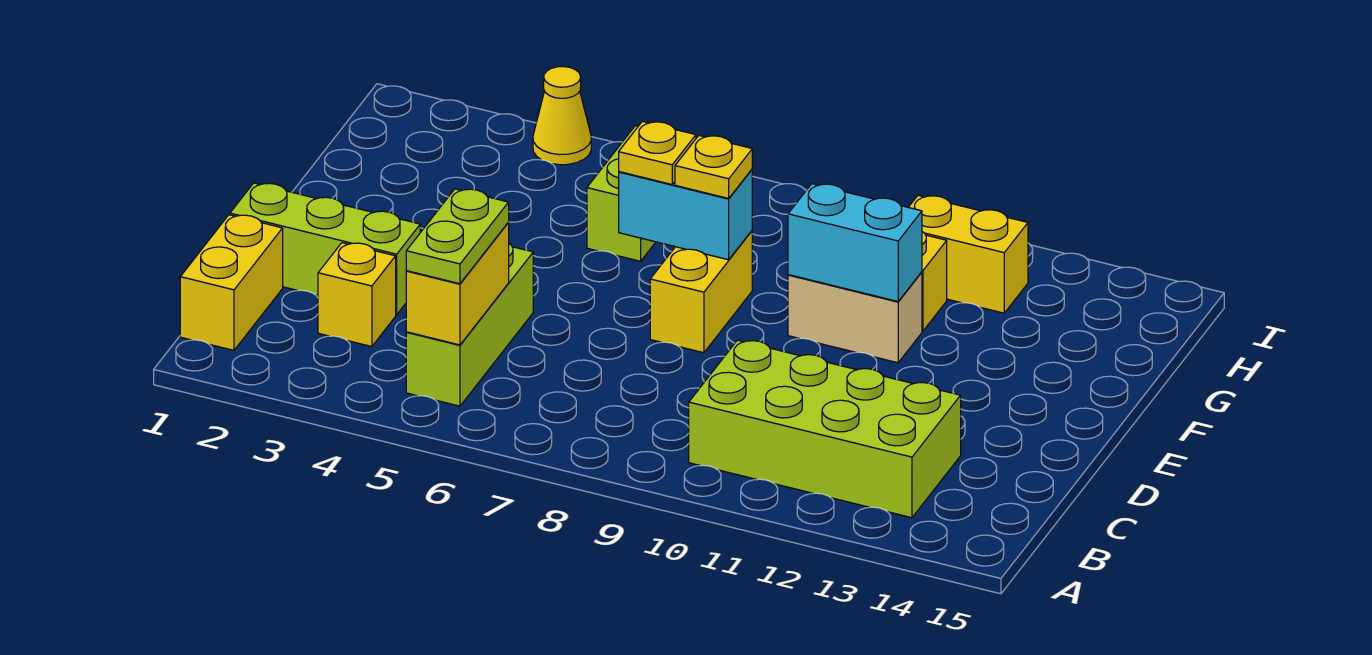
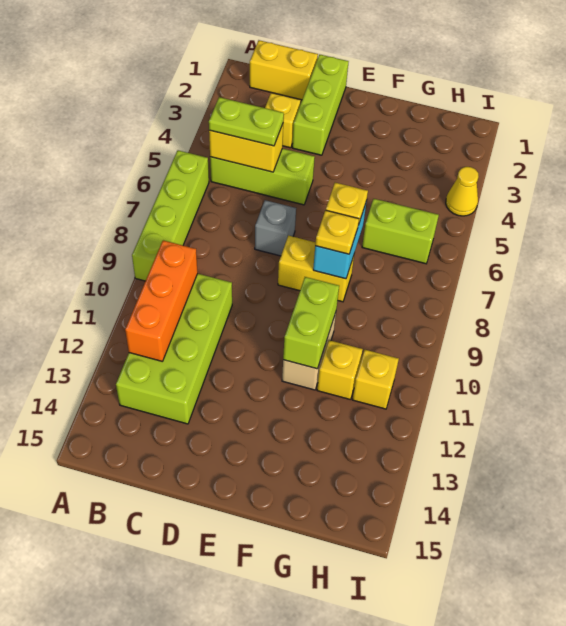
none -> lime 1x4 brick [132,150,209,281]
none -> orange 1x3 brick [125,240,198,361]
none -> grey 1x1 brick [255,200,296,256]
cyan 1x2 brick [788,184,922,301] -> lime 1x2 brick [283,277,339,369]
yellow 1x2 brick [908,195,1028,313] -> yellow 1x1 brick [352,350,399,409]

